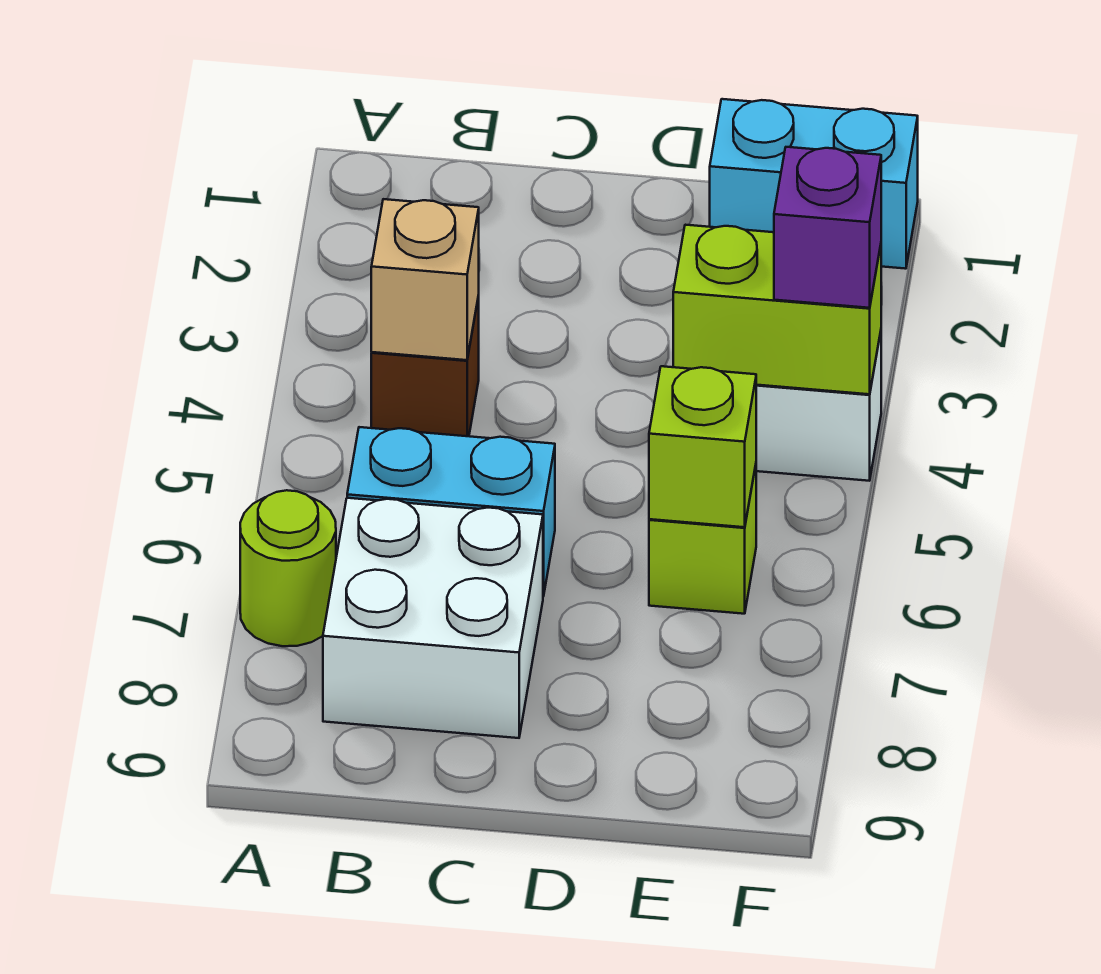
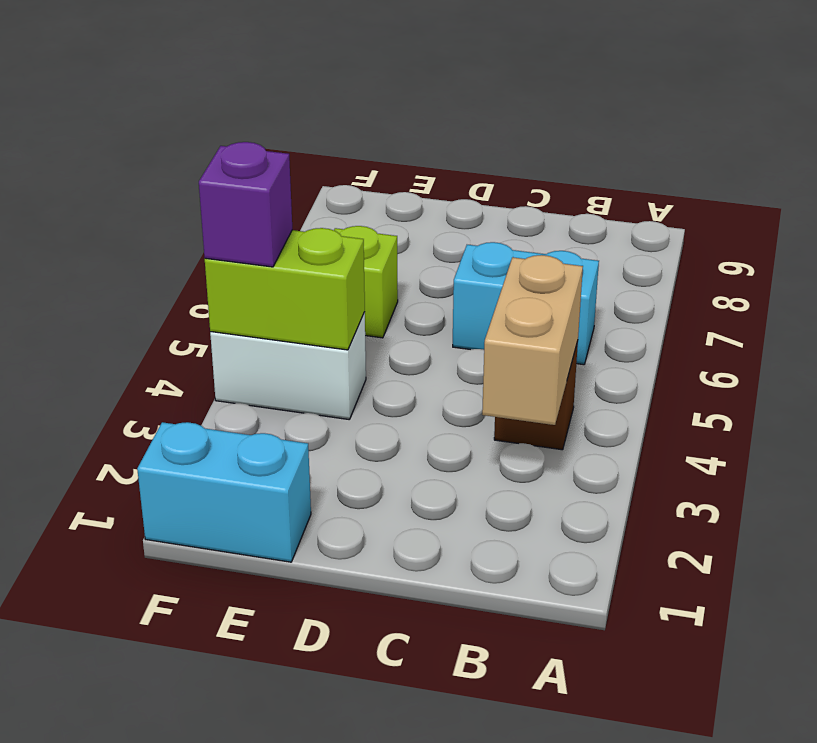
lime 1x1 round brick [240,490,336,646] -> none
tan 1x1 brick [371,199,479,360] -> tan 1x2 brick [482,255,583,425]
white 2x2 brick [323,498,543,738] -> none
lime 1x1 brick [649,366,756,527] -> none

